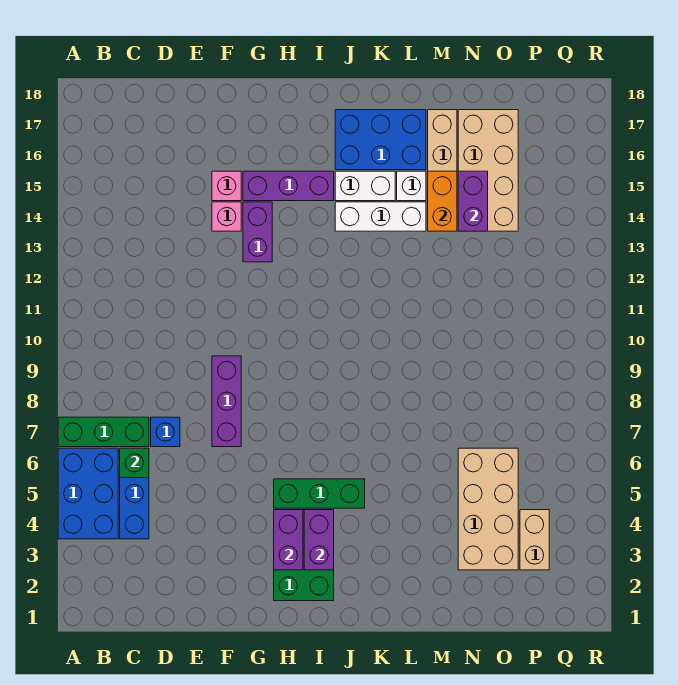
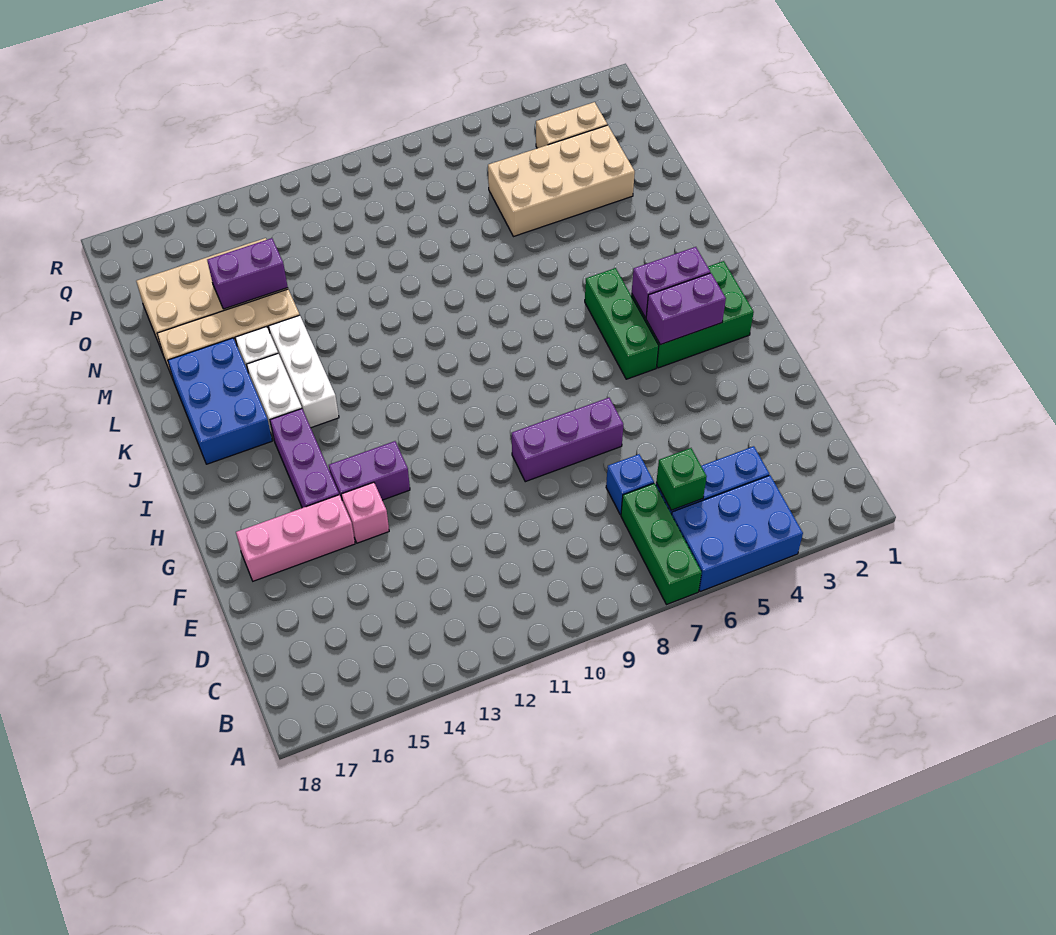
pink 1x1 brick [212,171,241,201] -> pink 1x3 brick [236,495,355,581]
orange 1x2 brick [428,171,457,231] -> none

